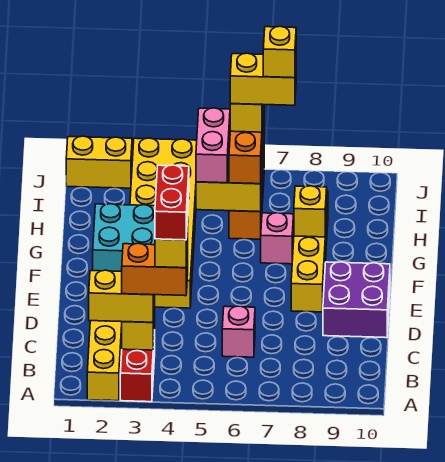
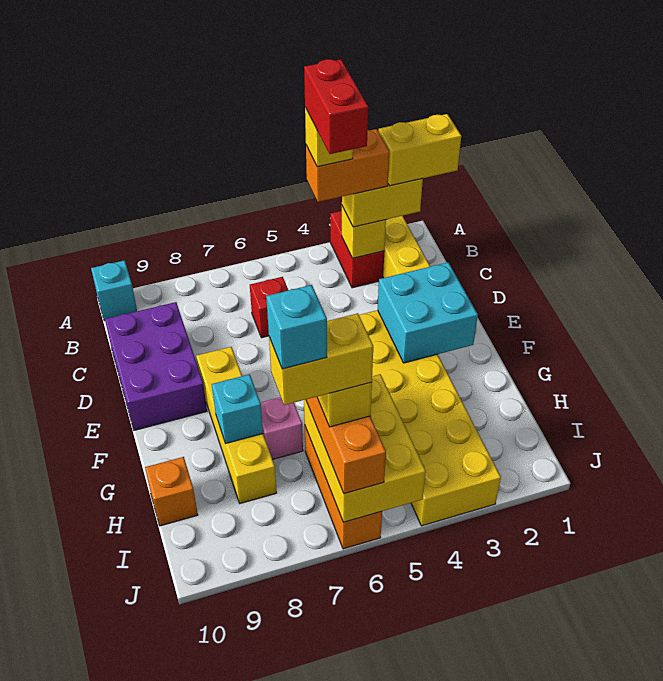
none -> cyan 1x1 brick [91,260,137,321]
pink 1x1 brick [222,306,255,357] -> red 1x1 brick [250,277,288,338]
purple 2x2 brick [323,262,390,338] -> purple 2x3 brick [105,302,207,430]
yellow 1x1 brick [294,186,327,237] -> cyan 1x1 brick [212,374,263,444]
pink 1x2 brick [196,108,230,183] -> none
none -> orange 1x1 brick [145,457,198,526]
yellow 1x1 brick [263,26,296,78] -> cyan 1x1 brick [266,285,327,369]
yellow 1x2 brick [66,136,132,188] -> yellow 1x2 brick moved to [378,114,461,186]

